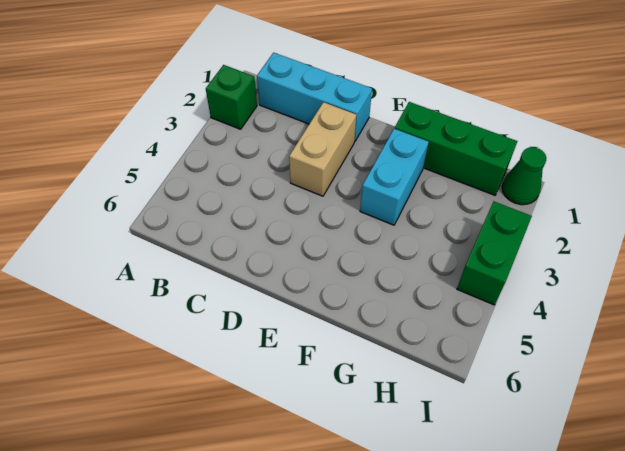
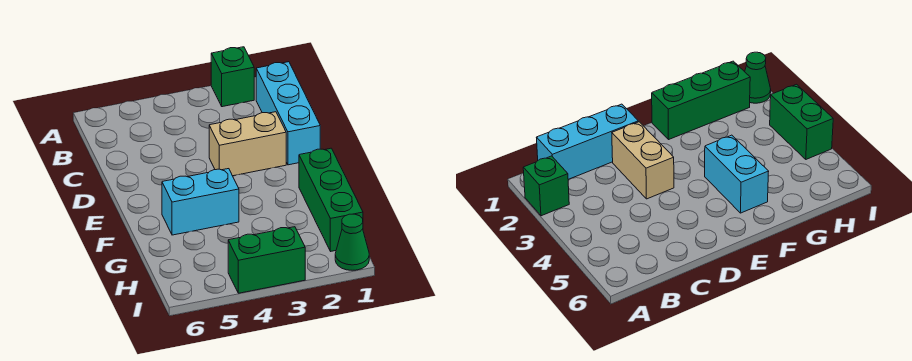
cyan 1x2 brick [360,129,429,225] -> cyan 1x2 brick moved to [162,169,239,235]

